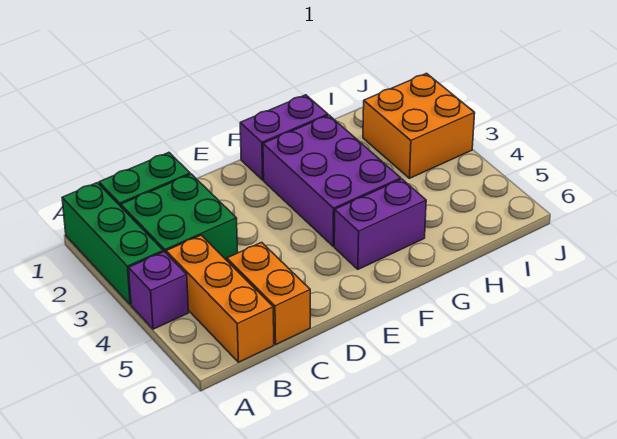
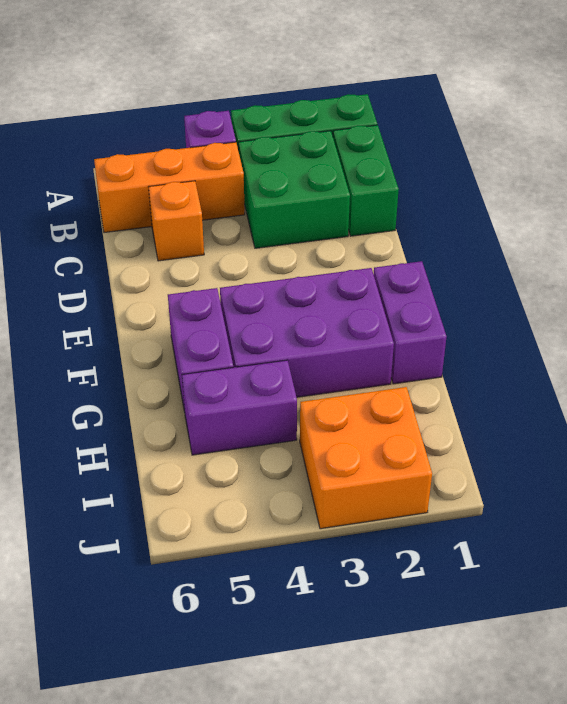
orange 1x2 brick [227,242,310,344] -> orange 1x1 brick [149,181,204,261]
none -> purple 1x2 brick [182,360,297,455]

